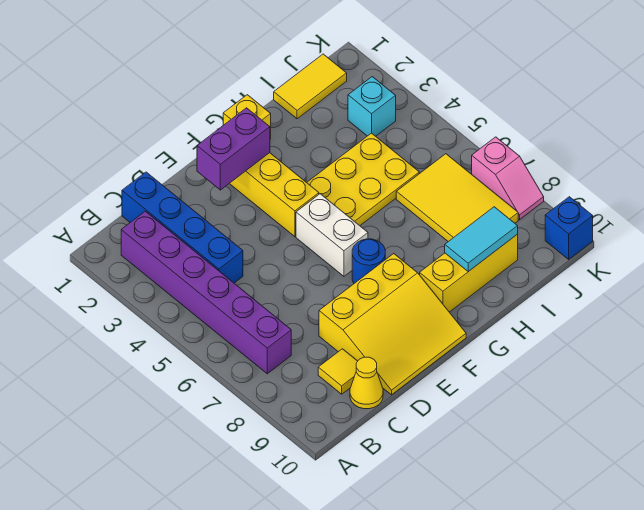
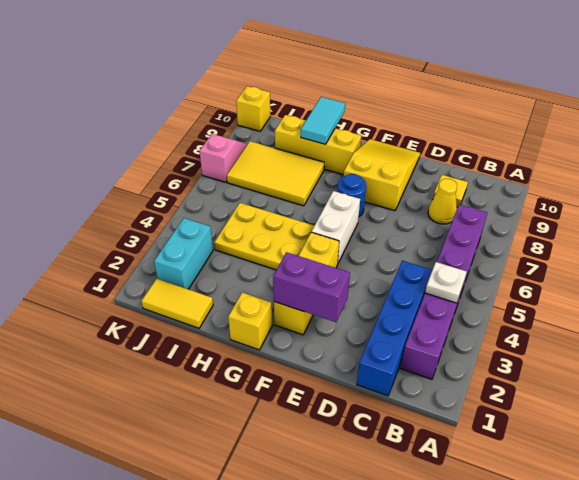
none -> white 1x1 plate [425,262,467,303]
yellow 1x1 cone [350,357,383,409] -> yellow 1x1 cone moved to [428,179,457,224]
yellow 3x3 slope [319,254,466,395] -> yellow 2x3 slope [344,139,420,211]
cyan 1x2 tile [445,207,518,272] -> cyan 1x2 tile turned to [301,97,345,144]
yellow 2x3 tile [396,154,518,242] -> yellow 2x3 tile turned to [227,141,324,206]
cyan 1x1 brick [348,77,396,136] -> cyan 1x2 brick [154,218,213,289]
blue 1x1 brick [545,197,593,259] -> yellow 1x1 brick [236,86,270,131]

